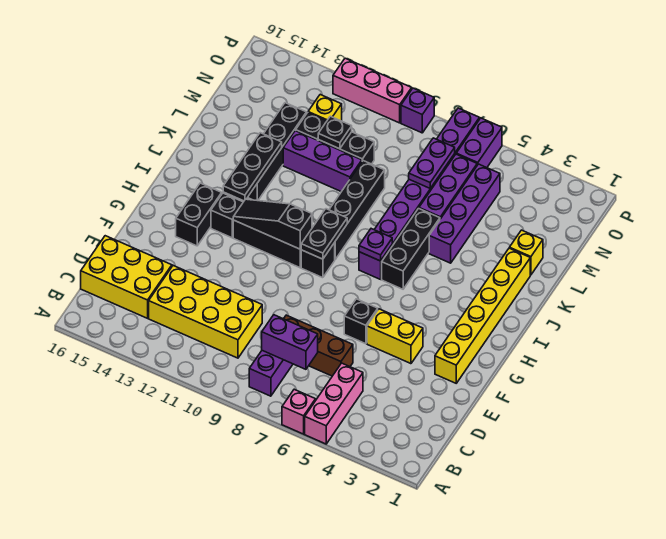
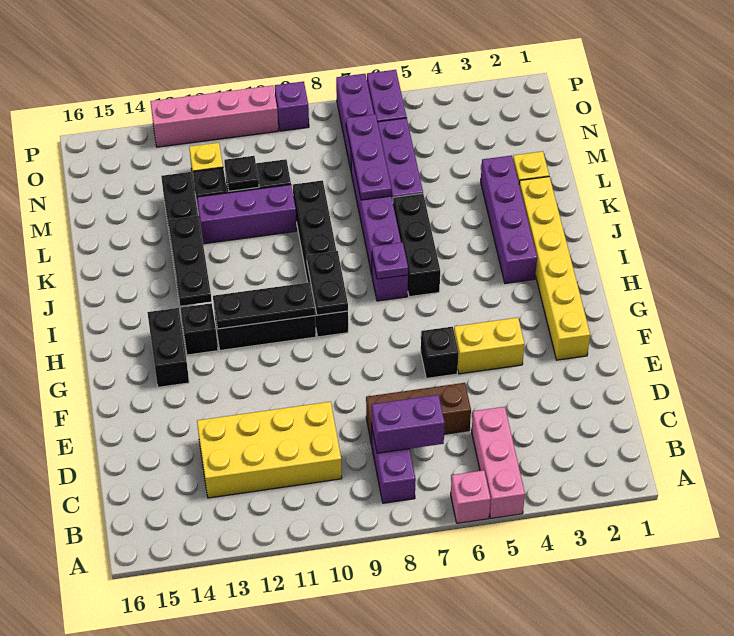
yellow 2x3 brick [81,236,172,318] -> none
black 1x3 slope [233,199,312,249] -> black 1x3 plate [213,282,315,329]
purple 1x4 brick [429,164,500,263] -> purple 1x4 brick moved to [481,155,537,283]
purple 1x2 plate [409,138,455,188] -> purple 1x3 plate [346,114,391,200]
pink 1x3 brick [333,58,412,123] -> pink 1x4 brick [150,85,278,147]

